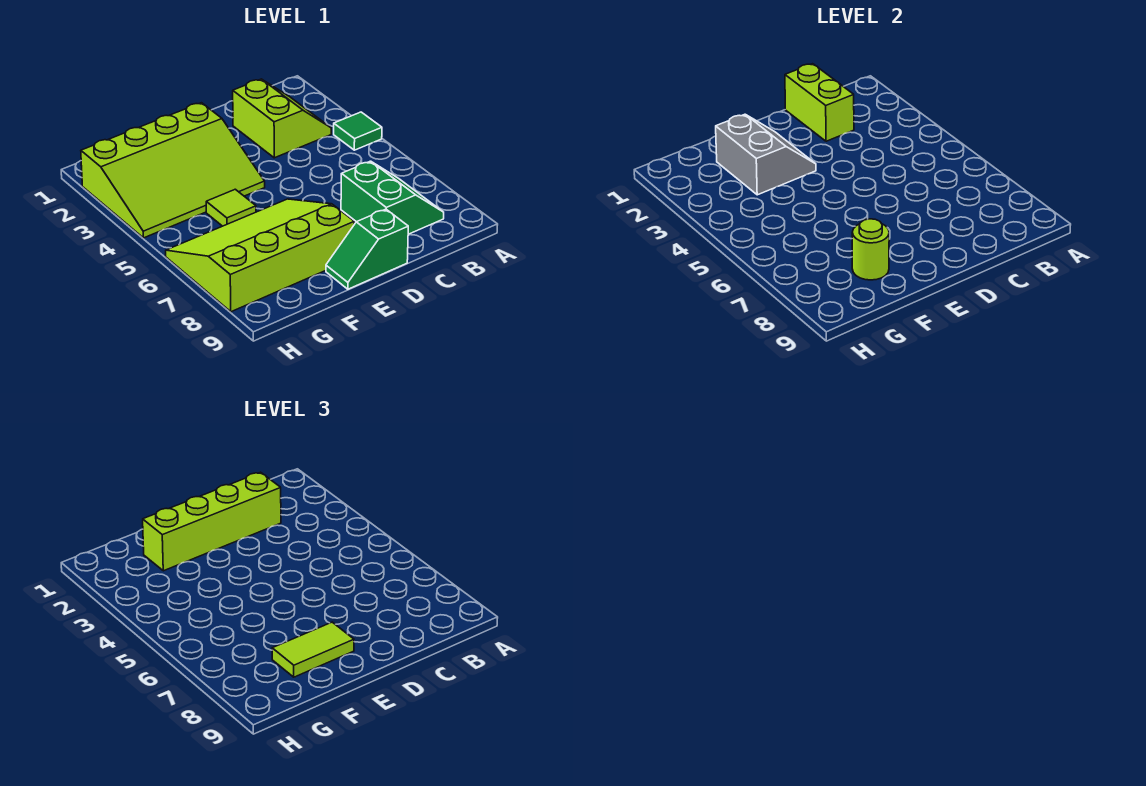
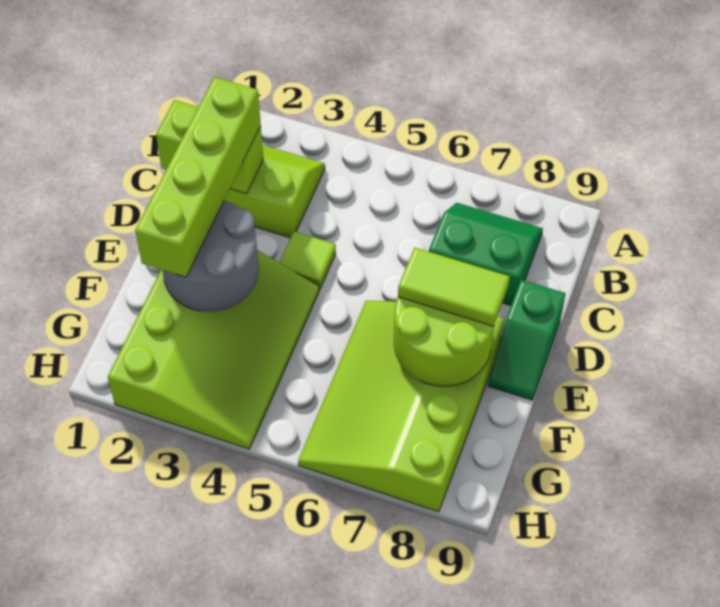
green 1x1 tile [334,112,382,150] -> none
grey 2x2 slope [716,114,816,195] -> grey 2x2 round brick [162,201,259,312]
lime 1x2 tile [272,622,354,677] -> lime 1x2 tile turned to [398,248,510,326]
lime 1x1 tile [206,189,256,226] -> lime 1x1 tile moved to [279,231,336,289]
lime 1x1 round brick [852,219,889,280] -> lime 2x2 round brick [394,297,494,386]

